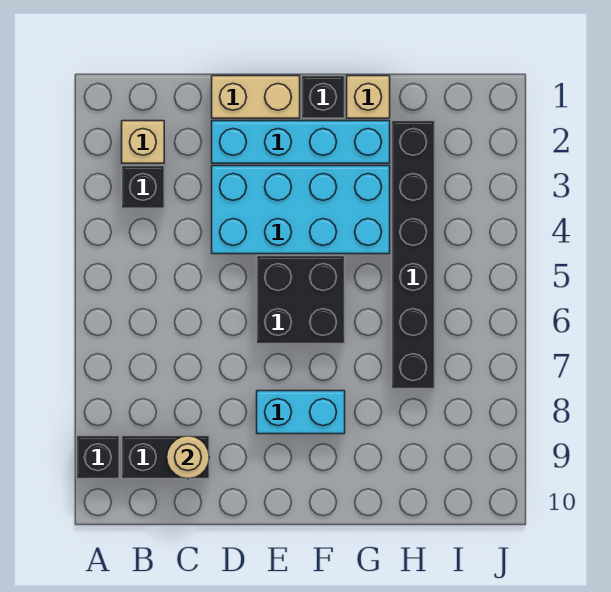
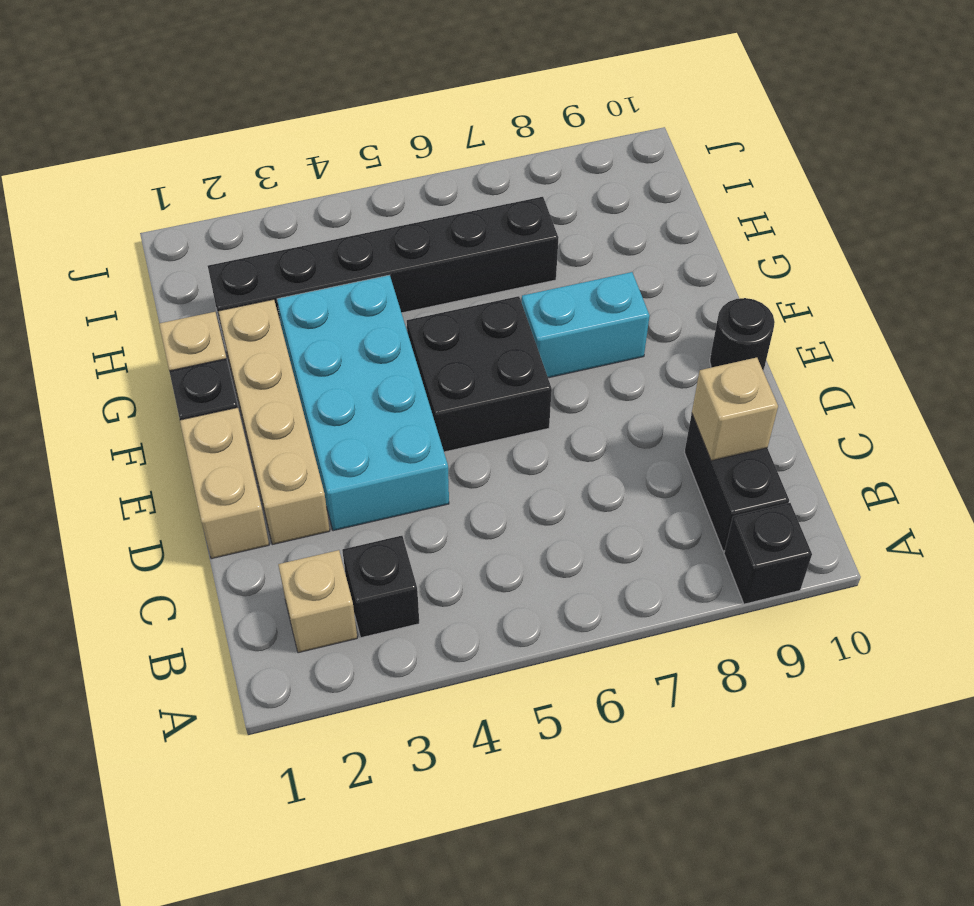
tan 1x1 round brick [167,436,209,479] -> tan 1x1 brick [692,358,778,461]
cyan 1x4 brick [212,121,390,163] -> tan 1x4 brick [218,299,330,545]
cyan 1x2 brick [257,391,345,434] -> cyan 1x2 brick turned to [522,272,650,378]
none -> black 1x1 round brick [710,298,775,371]

